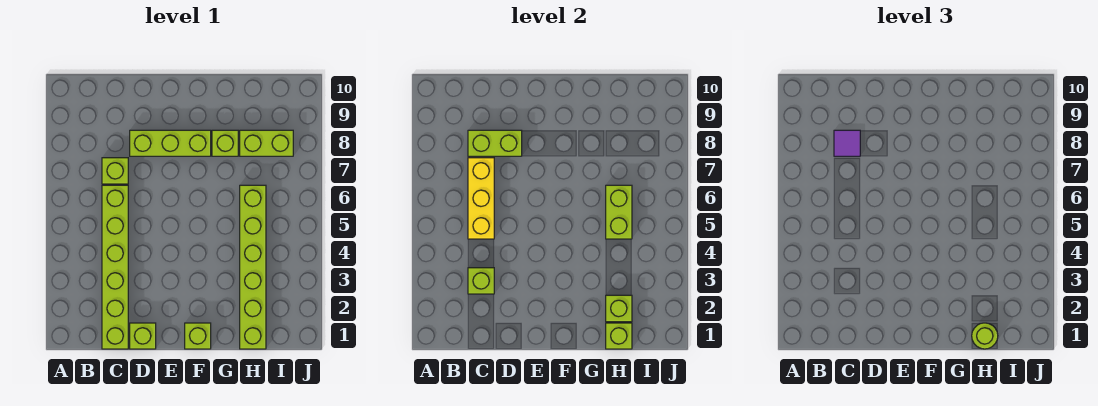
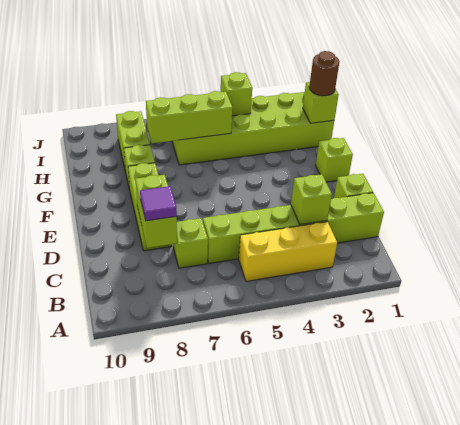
yellow 1x3 brick [468,158,494,239] -> yellow 1x3 brick moved to [239,222,337,281]
lime 1x6 brick [240,185,266,349] -> lime 2x6 brick [172,92,334,165]
lime 1x1 round brick [972,323,998,349] -> brown 1x1 round brick [309,51,339,96]
lime 1x1 brick [606,295,632,322] -> lime 1x1 brick moved to [221,72,252,116]
lime 1x2 brick [606,185,632,239] -> lime 1x3 brick [146,91,233,143]

